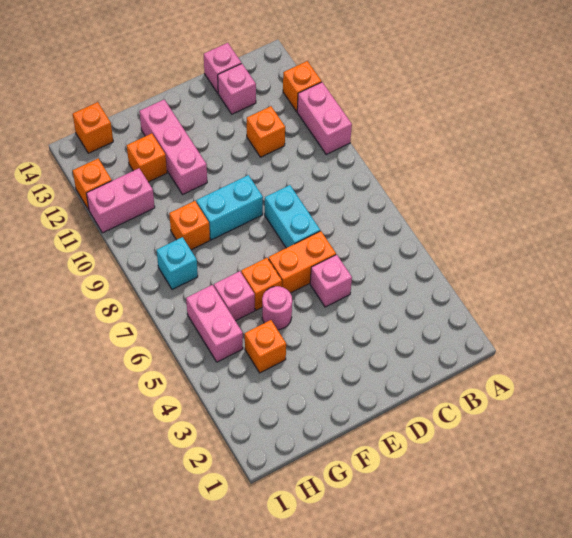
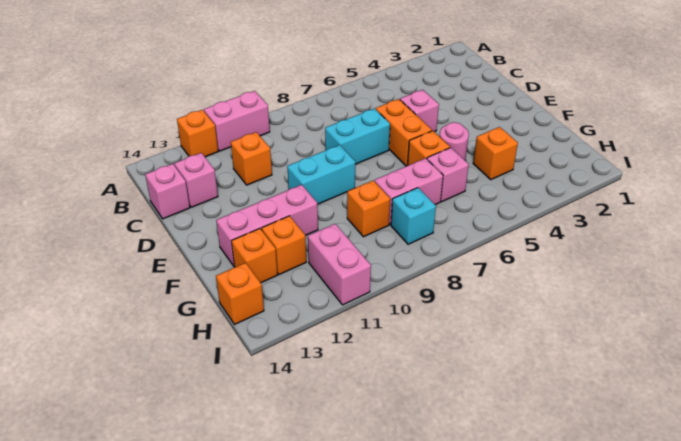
cyan 1x2 brick [196,175,263,240] -> cyan 1x2 brick turned to [287,145,355,204]
pink 1x2 brick [186,285,243,362] -> pink 1x2 brick moved to [375,158,443,225]
orange 1x1 brick [73,159,112,210] -> orange 1x1 brick moved to [232,229,278,283]

